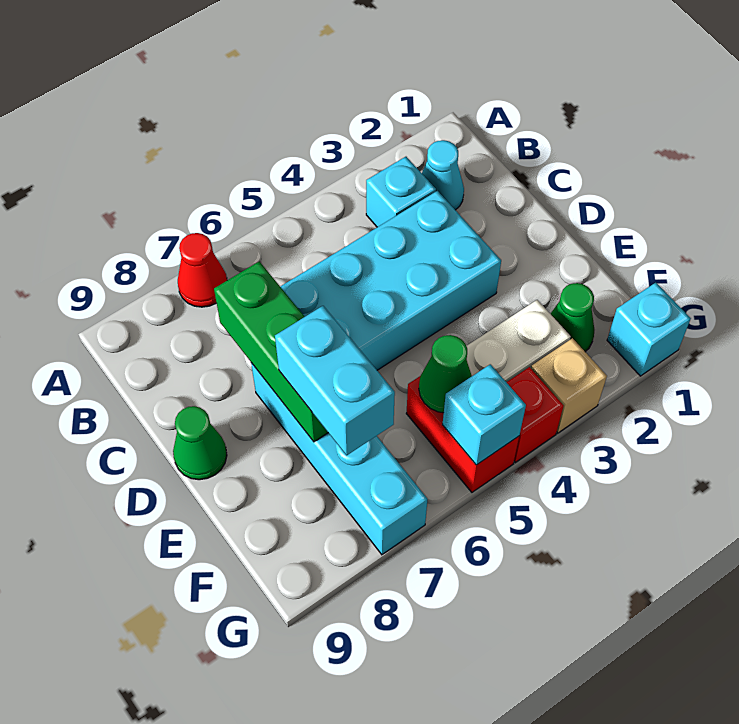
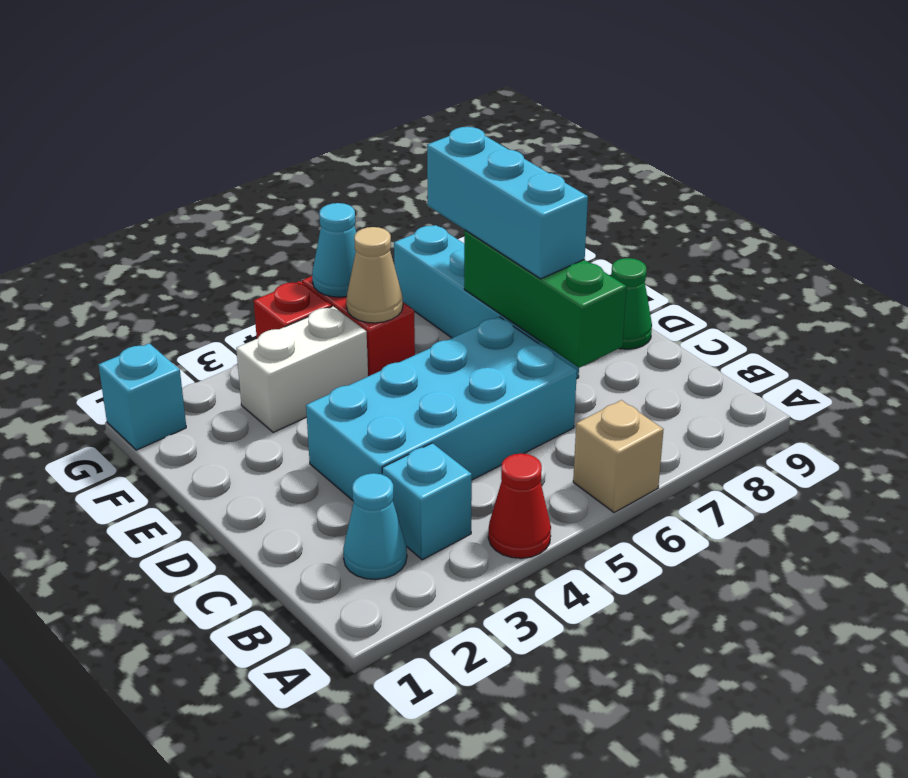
red 1x1 cone [178,233,227,307] -> red 1x1 cone moved to [488,454,551,558]
cyan 1x2 brick [275,306,395,455] -> cyan 1x3 brick [427,127,588,279]
green 1x1 cone [551,283,594,352] -> none
green 1x1 cone [419,335,472,413] -> tan 1x1 cone [346,227,403,323]
tan 1x1 brick [531,338,607,433] -> tan 1x1 brick moved to [573,400,664,513]
cyan 1x1 brick [442,364,526,465] -> cyan 1x1 cone [312,203,356,297]

